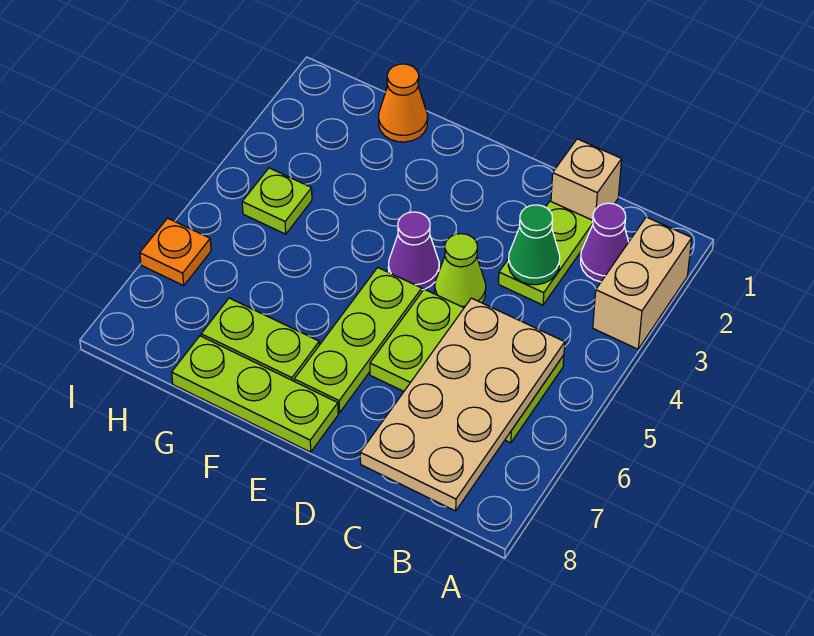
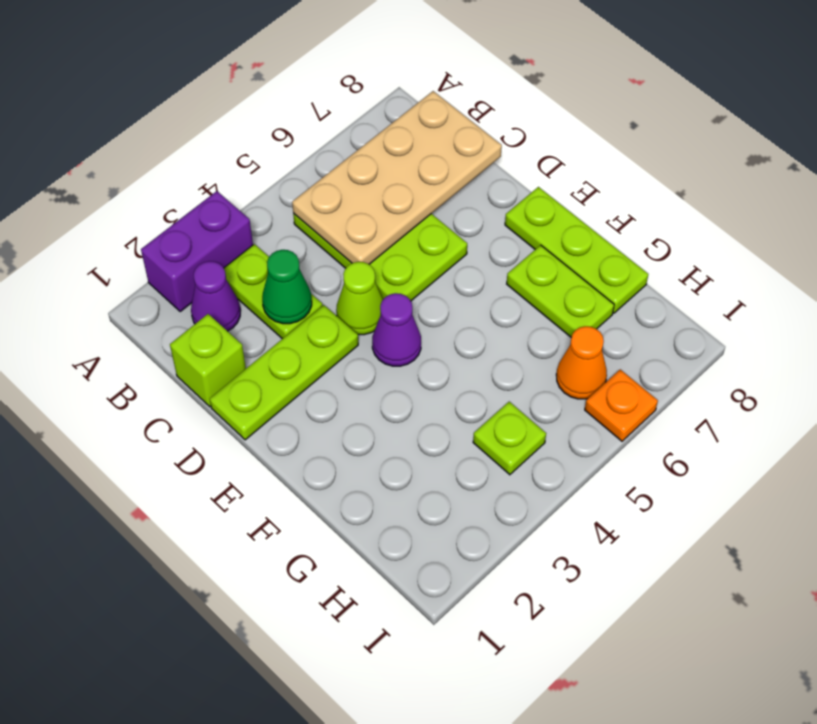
tan 1x2 brick [593,217,692,349] -> purple 1x2 brick [141,191,253,312]
tan 1x1 brick [551,139,622,220] -> lime 1x1 brick [170,314,246,407]
lime 1x2 plate [499,201,593,305] -> lime 1x2 plate turned to [224,244,322,339]
lime 1x3 plate [294,267,422,413] -> lime 1x3 plate moved to [210,305,358,440]
orange 1x1 cone [379,64,428,142] -> orange 1x1 cone moved to [556,326,607,399]

